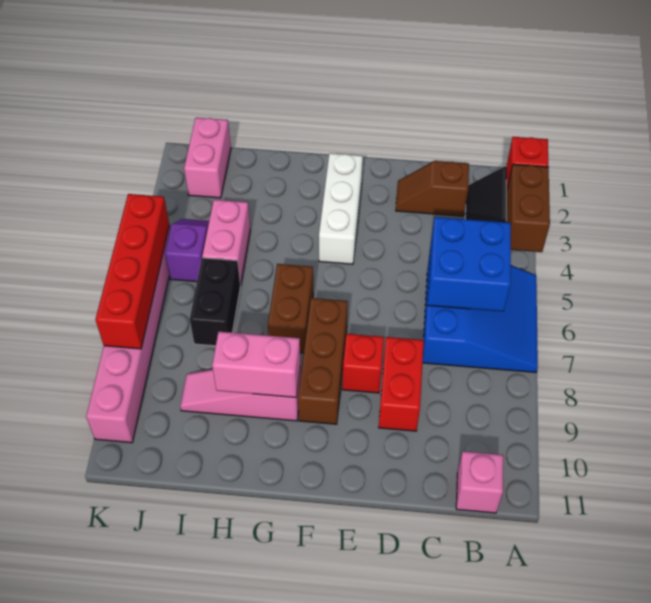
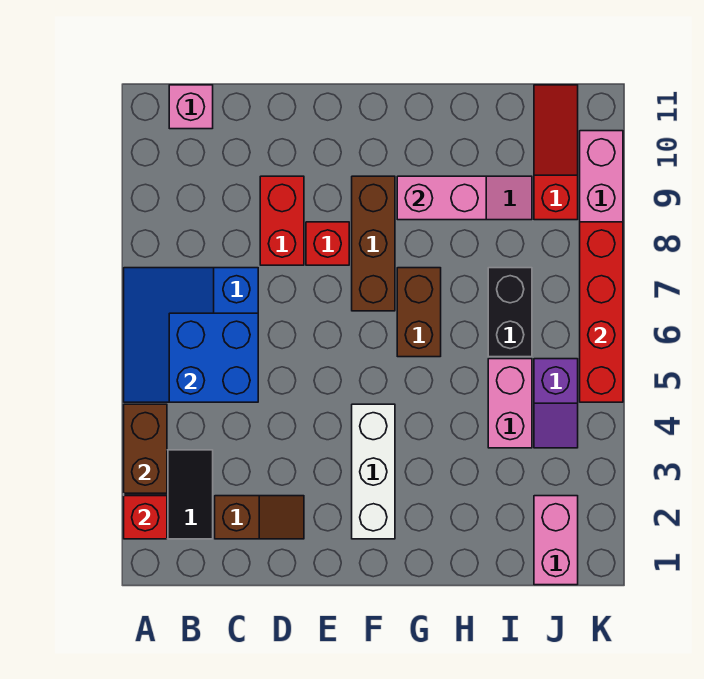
none -> red 1x3 slope [534,85,578,220]

